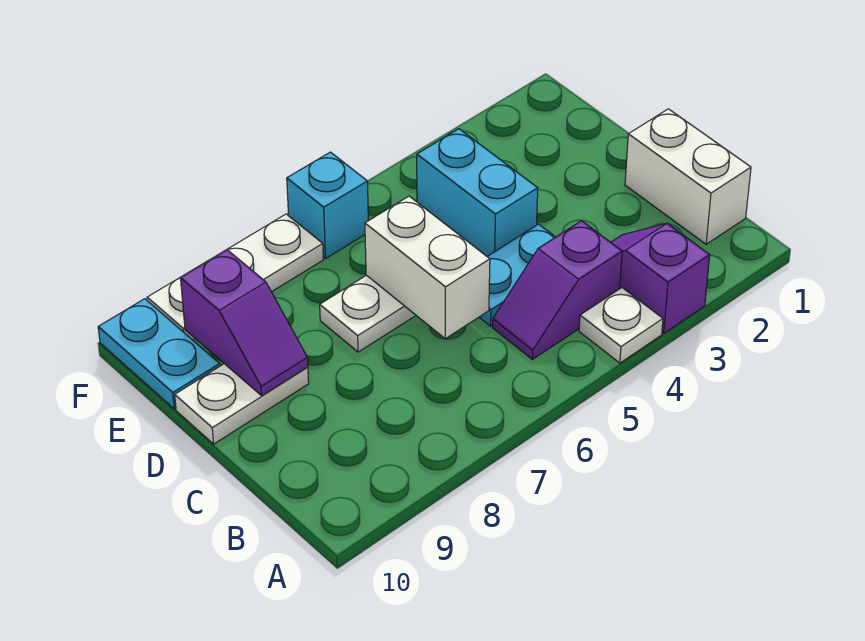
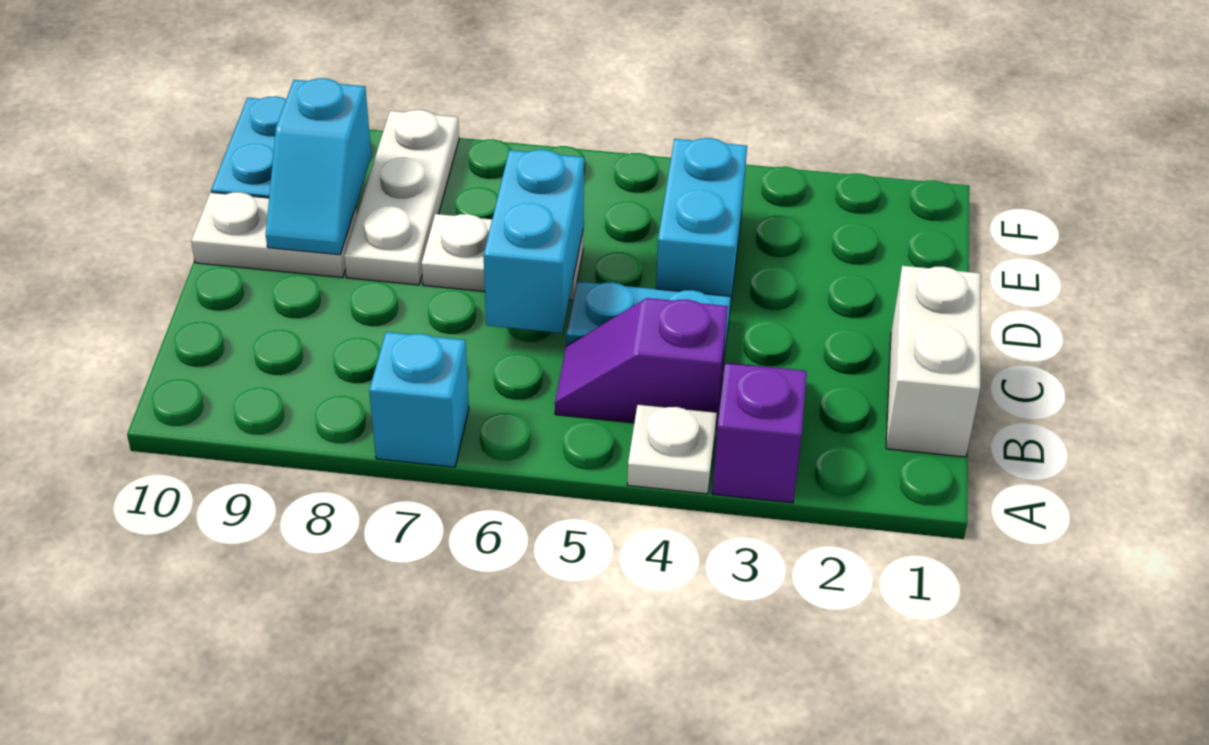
white 1x2 brick [365,196,490,339] -> cyan 1x2 brick [484,150,584,333]
purple 1x2 slope [181,250,308,396] -> cyan 1x2 slope [266,78,371,255]
cyan 1x1 brick [287,152,368,258] -> cyan 1x1 brick moved to [369,332,469,467]
white 1x3 plate [147,214,323,340] -> white 1x3 plate turned to [344,110,459,285]

